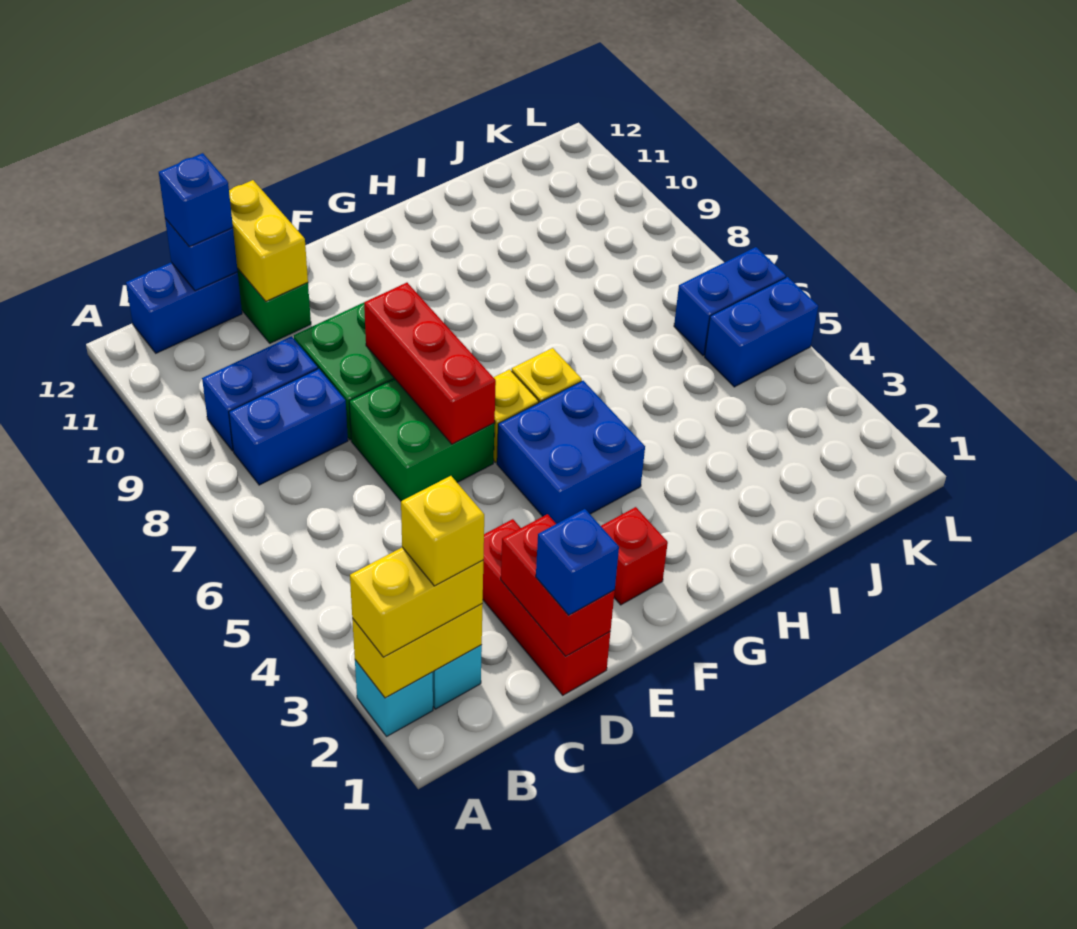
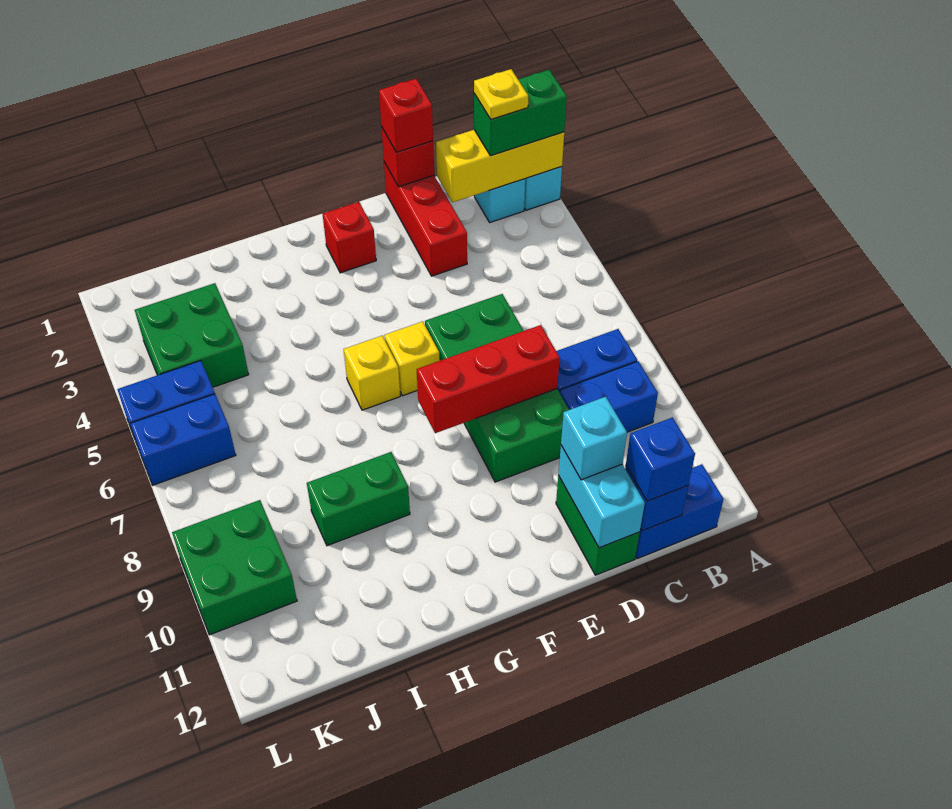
yellow 1x2 brick [352,604,483,698] -> yellow 1x3 brick [436,130,564,202]
yellow 1x2 brick [350,547,483,657] -> green 1x2 brick [474,70,567,156]
yellow 1x1 brick [401,476,484,586] -> yellow 1x1 plate [474,69,528,119]
red 1x2 brick [501,514,615,656] -> red 1x1 brick [382,128,434,187]
blue 1x1 brick [536,509,619,615] -> red 1x1 brick [379,79,433,153]
yellow 1x2 brick [229,180,308,301] -> cyan 1x2 brick [558,446,645,548]
none -> cyan 1x1 brick [561,397,627,480]
red 1x3 brick [364,283,496,444] -> red 1x3 brick turned to [417,325,560,433]
blue 2x2 brick [497,381,645,524] -> none
none -> green 1x2 brick [307,452,410,546]
none -> green 2x2 brick [135,283,249,387]
none -> green 2x2 brick [172,500,297,635]

